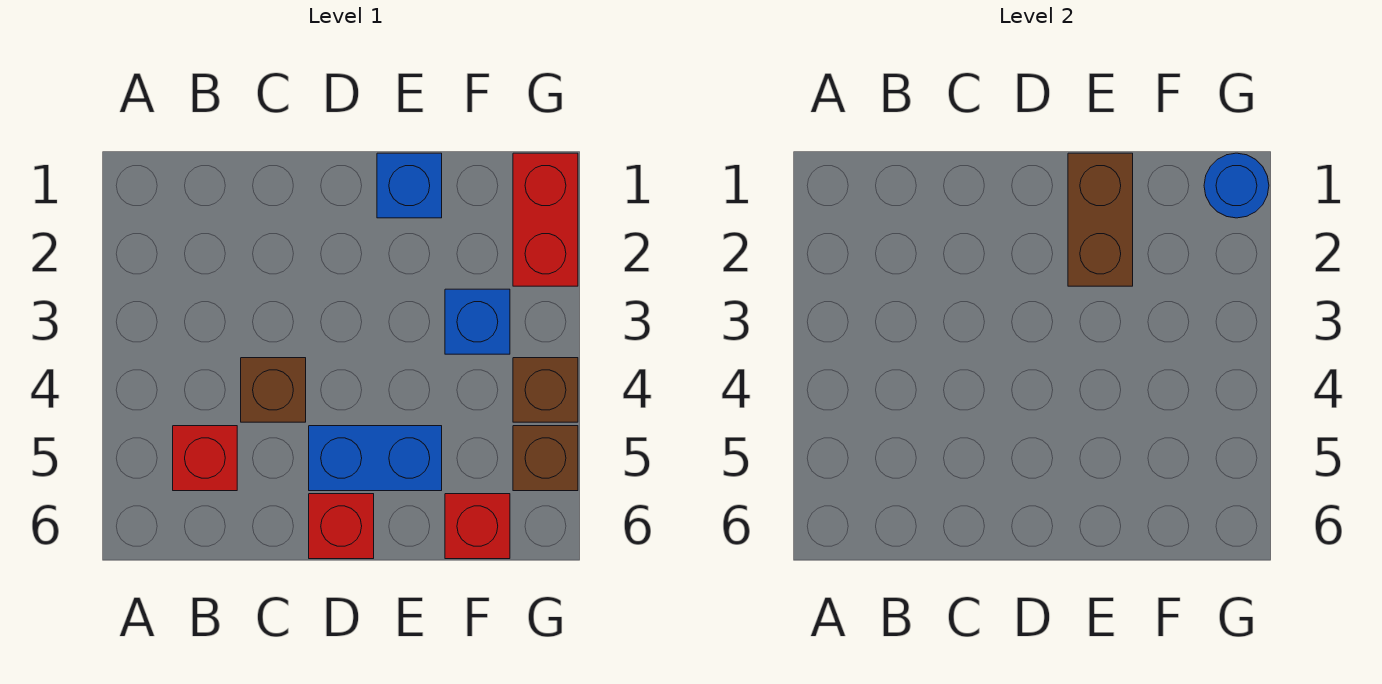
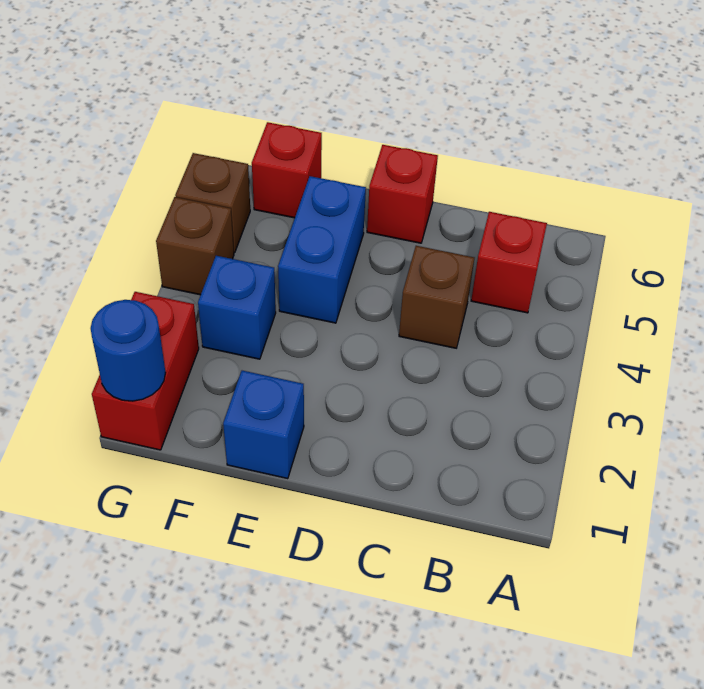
blue 1x2 brick [309,426,442,491] -> blue 1x2 brick turned to [278,176,366,323]
brown 1x2 brick [1068,153,1133,286] -> none

